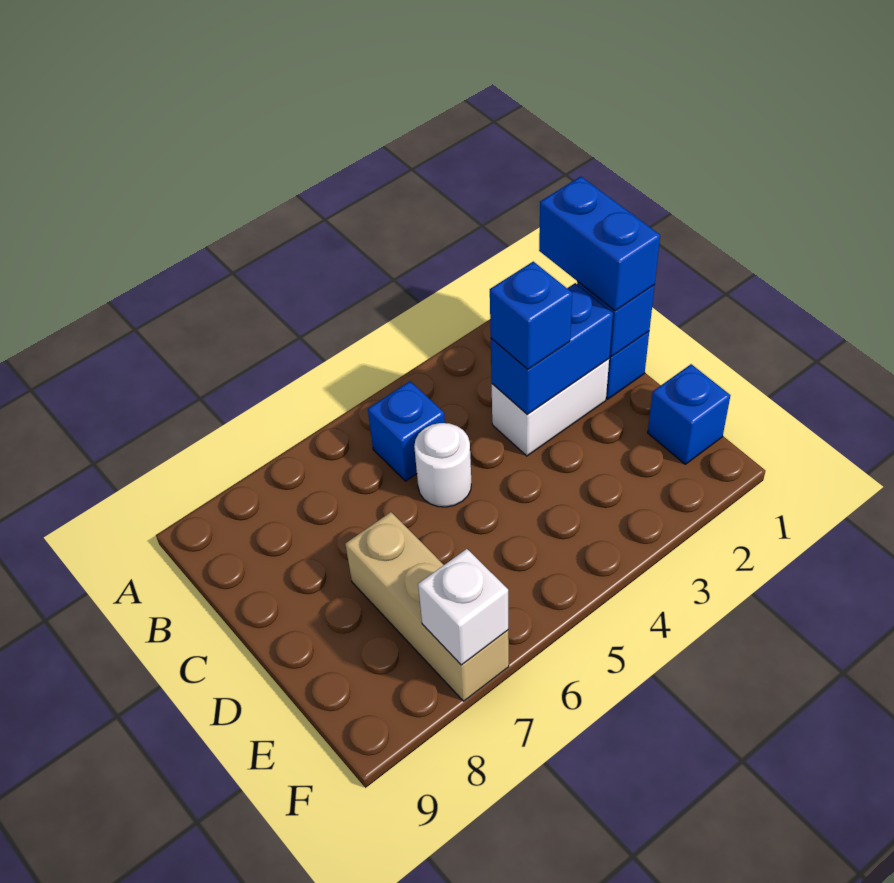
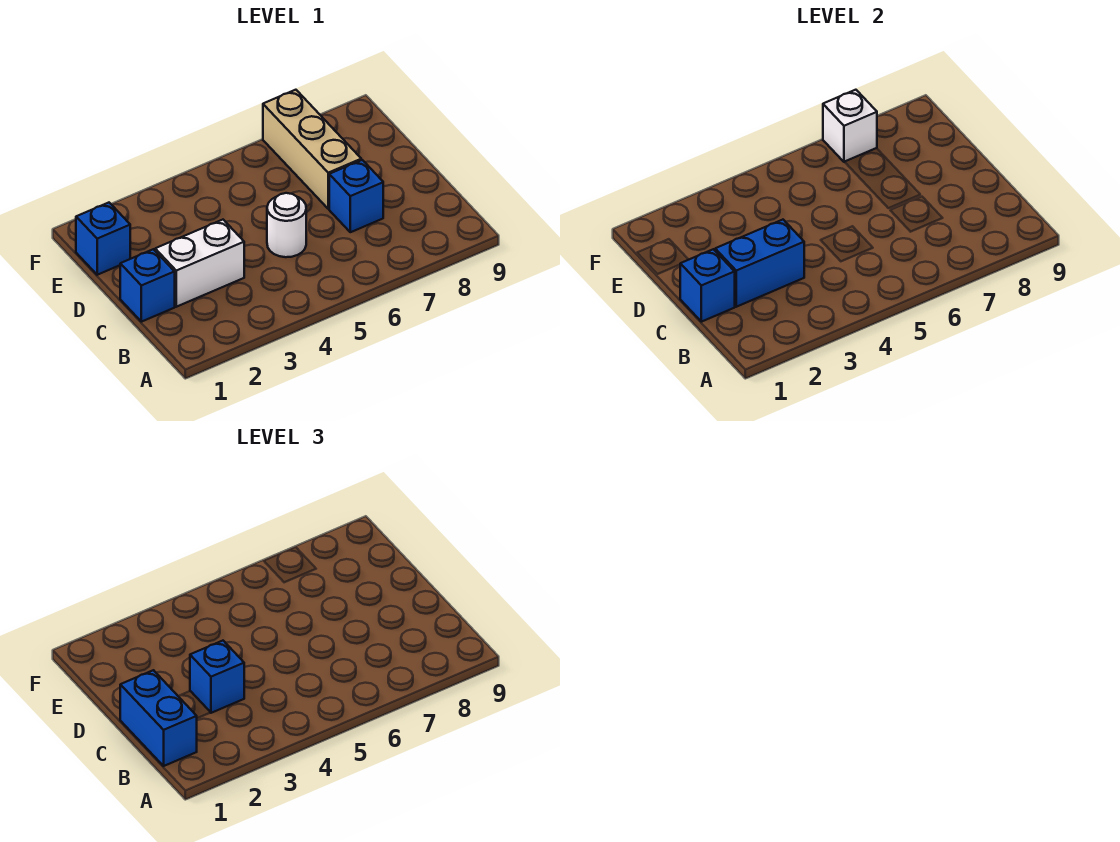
blue 1x1 brick [368,381,445,481] -> blue 1x1 brick moved to [329,160,383,232]

